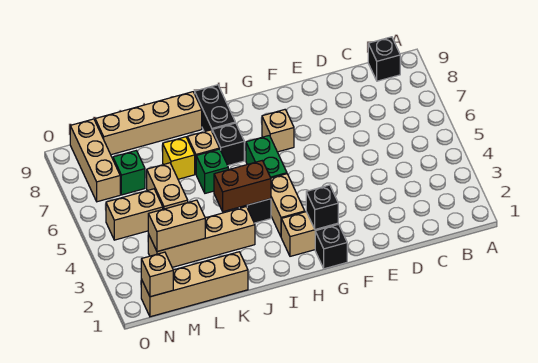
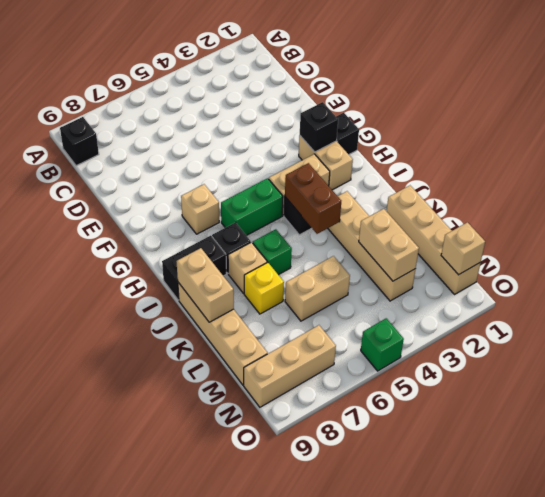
tan 1x2 brick [106,189,163,240] -> tan 1x2 brick moved to [176,248,234,322]
green 1x1 brick [113,151,145,195] -> green 1x1 brick moved to [361,318,404,371]

